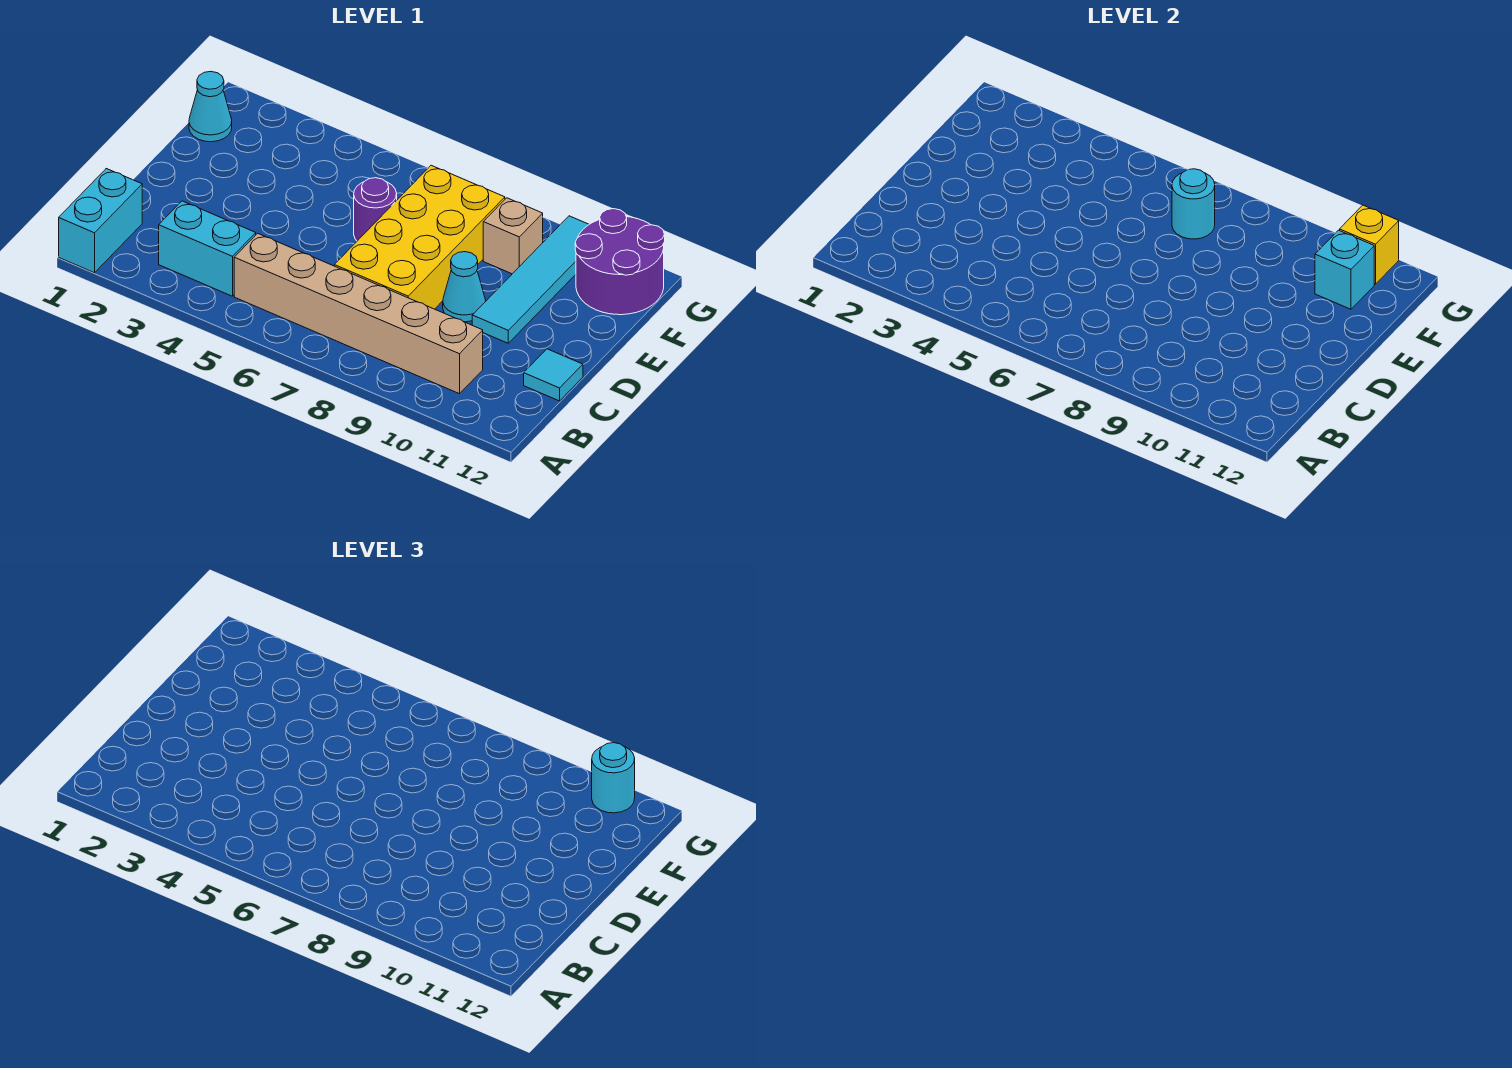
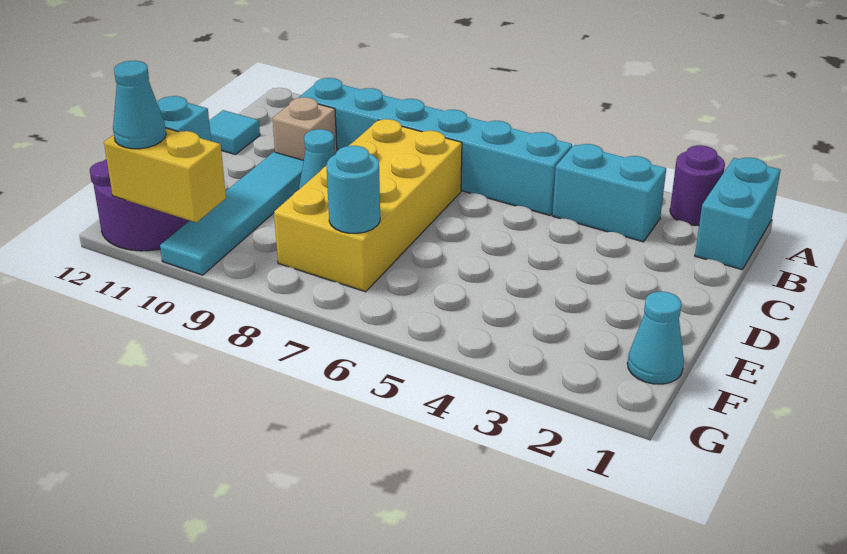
tan 1x6 brick [234,233,483,394] -> cyan 1x6 brick [299,78,572,215]
purple 1x1 round brick [354,178,397,241] -> purple 1x1 round brick moved to [670,145,725,225]
tan 1x1 brick [483,198,543,274] -> tan 1x1 brick moved to [273,97,337,160]
yellow 1x1 brick [1340,205,1399,284] -> yellow 1x2 brick [104,128,226,222]
cyan 1x1 round brick [592,743,635,813] -> cyan 1x1 cone [113,61,166,149]

